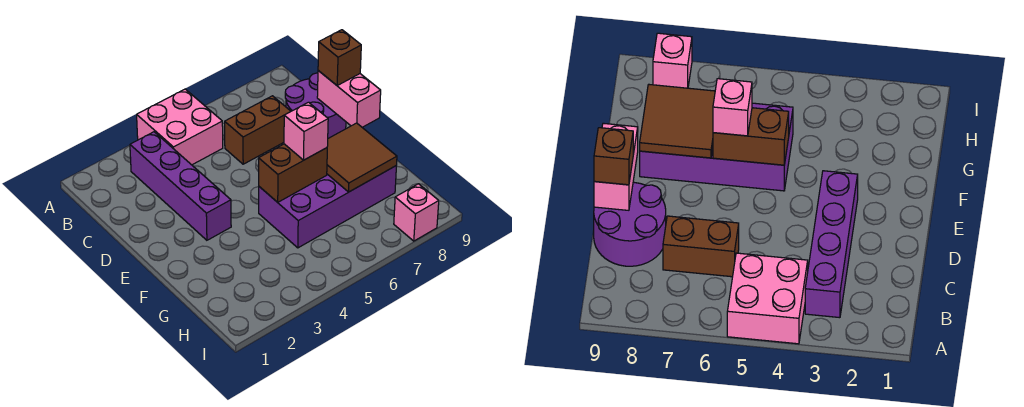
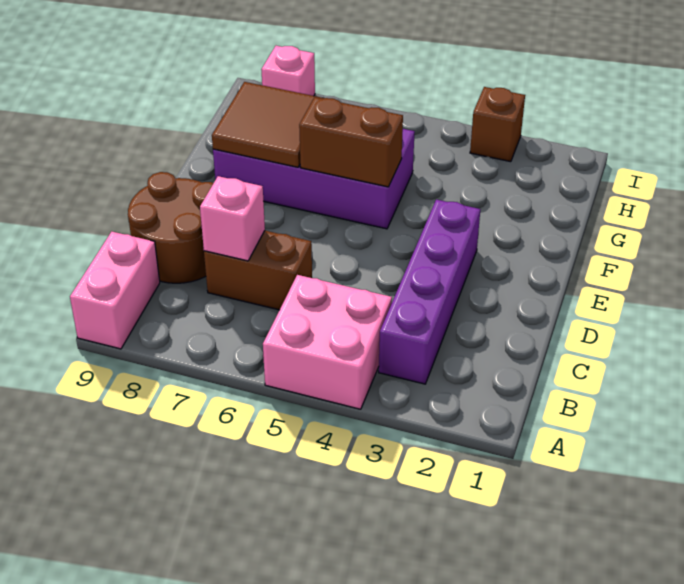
purple 2x2 round brick [285,73,346,138] -> brown 2x2 round brick [128,172,213,283]
pink 1x2 brick [317,71,381,127] -> pink 1x2 brick moved to [70,232,160,349]
brown 1x1 brick [318,30,361,85] -> brown 1x1 brick moved to [470,87,525,162]
pink 1x1 brick [284,102,328,160] -> pink 1x1 brick moved to [200,176,265,261]

